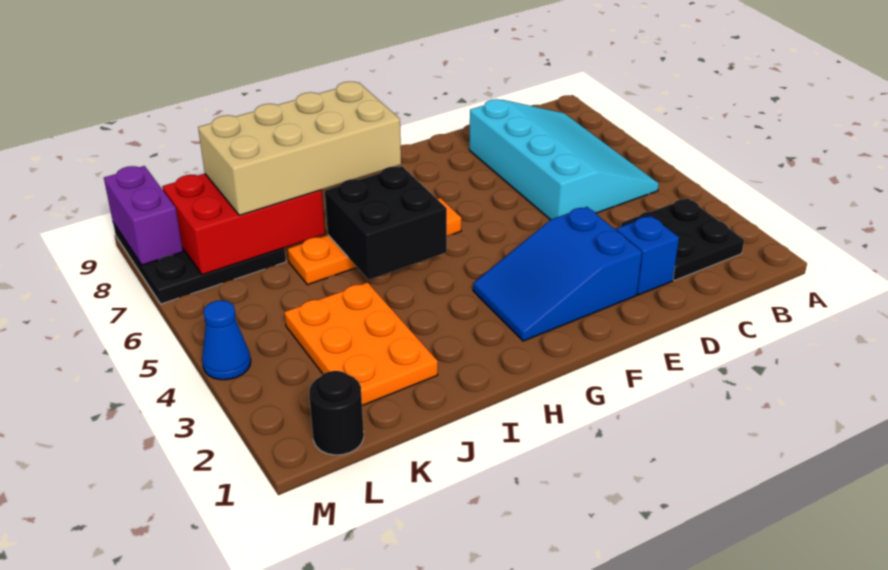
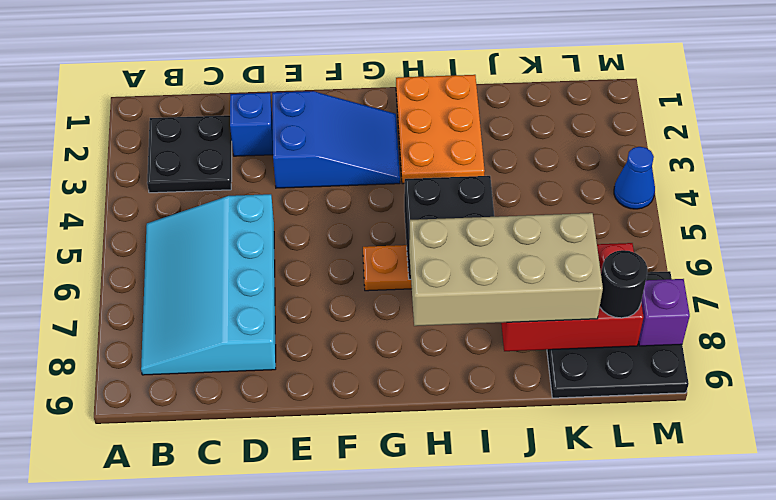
orange 2x3 plate [285,282,438,406] -> orange 2x3 plate moved to [396,75,485,184]
black 1x1 round brick [309,371,364,455] -> black 1x1 round brick moved to [600,250,647,318]
purple 1x2 brick [104,166,183,265] -> purple 1x1 brick [639,279,690,346]

